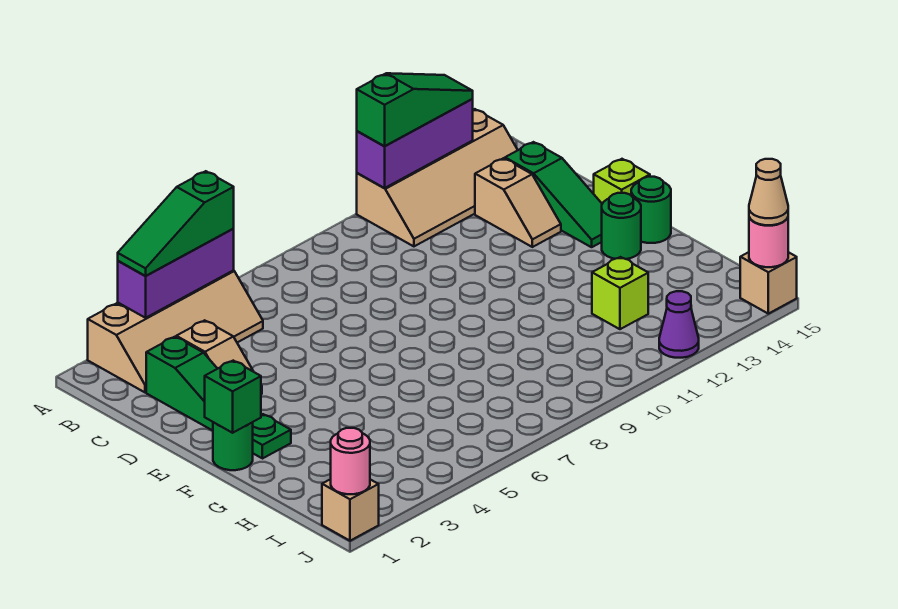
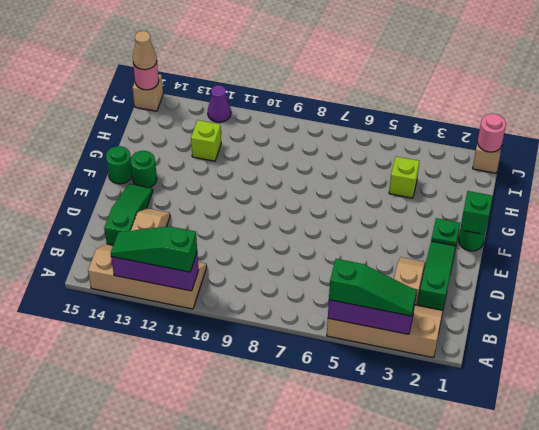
lime 1x1 brick [594,159,650,204] -> lime 1x1 brick moved to [389,156,419,198]

